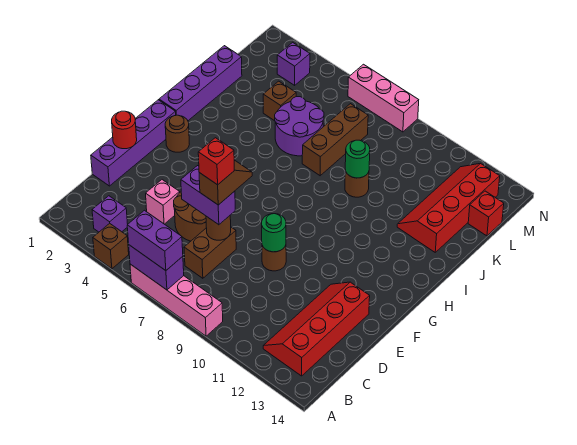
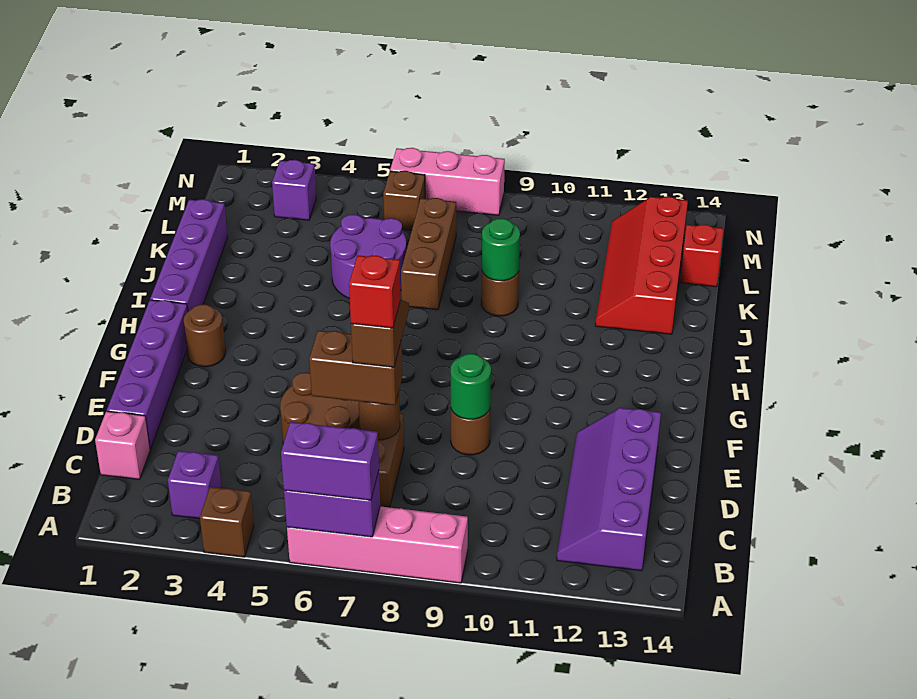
red 2x4 slope [263,282,370,376] -> purple 2x4 slope [557,408,661,571]
pink 1x1 brick [146,180,180,224] -> pink 1x1 brick moved to [95,411,150,479]
purple 1x2 brick [181,166,235,225] -> brown 1x2 brick [309,331,402,405]
red 1x1 round brick [112,111,137,149] -> none
brown 1x1 brick [263,81,296,121] -> brown 1x1 brick moved to [383,171,425,231]

